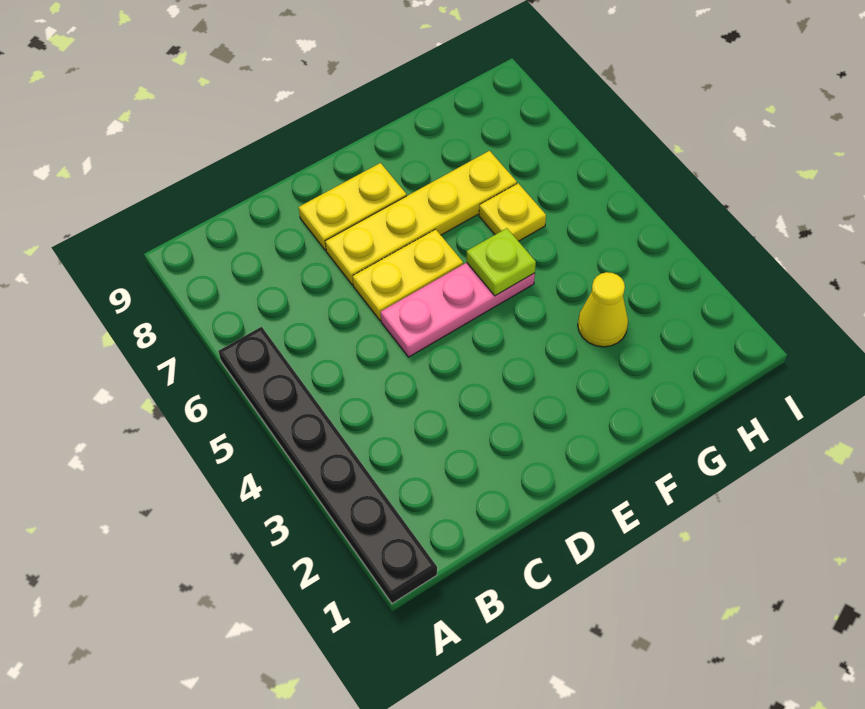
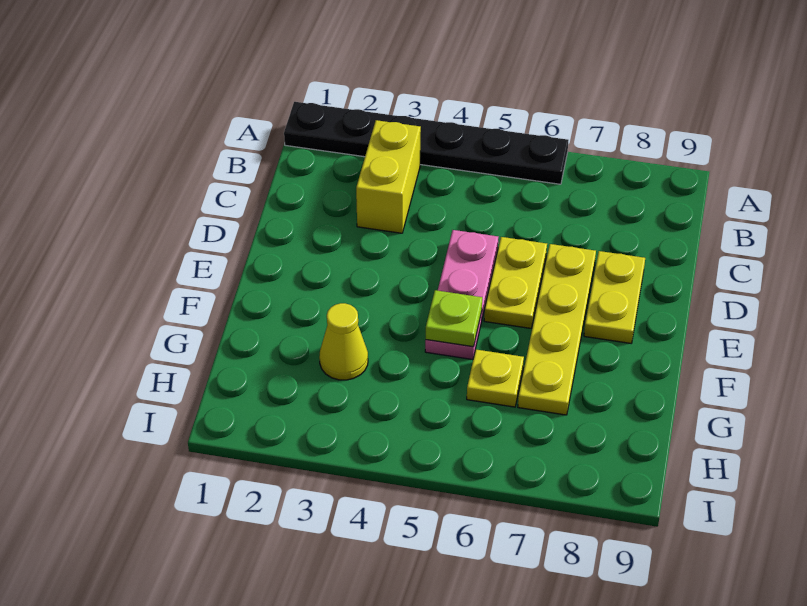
none -> yellow 1x2 brick [356,120,421,233]

